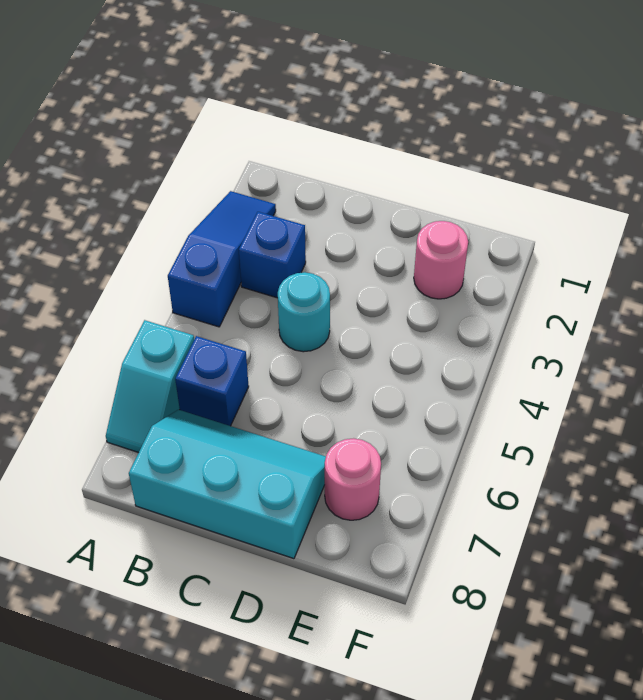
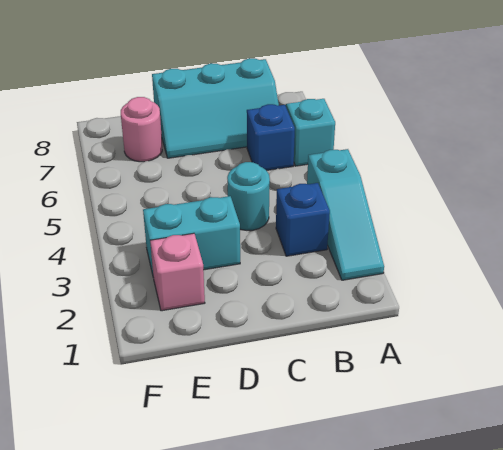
blue 1x3 slope [168,191,276,327] -> cyan 1x3 slope [307,149,384,280]
none -> cyan 1x2 brick [143,196,240,274]
pink 1x1 round brick [414,221,468,299] -> pink 1x1 brick [150,233,205,311]

